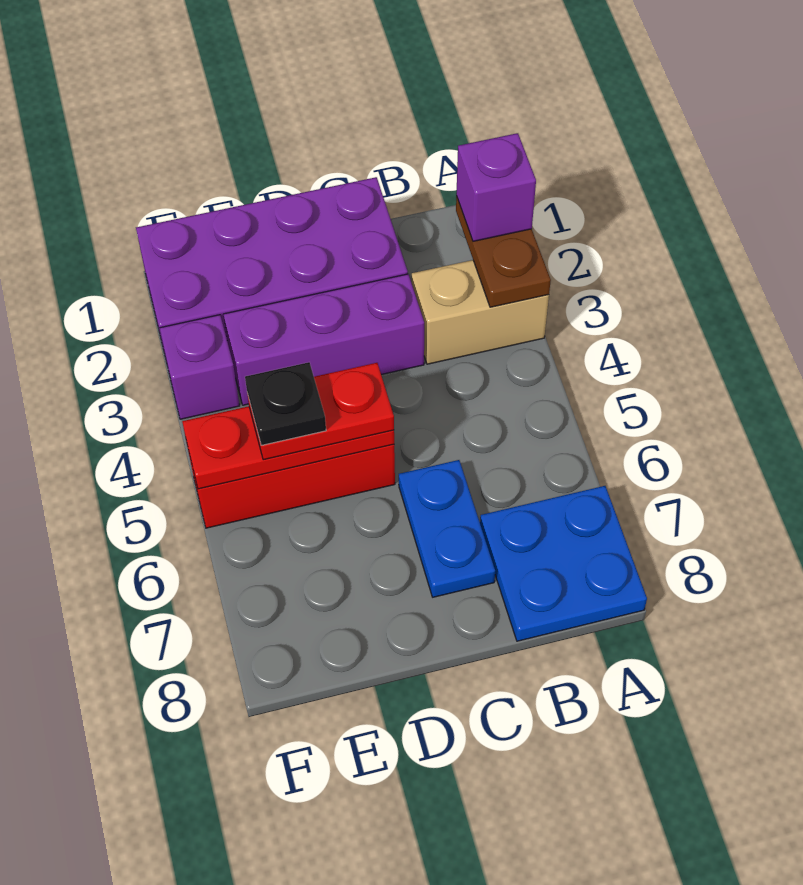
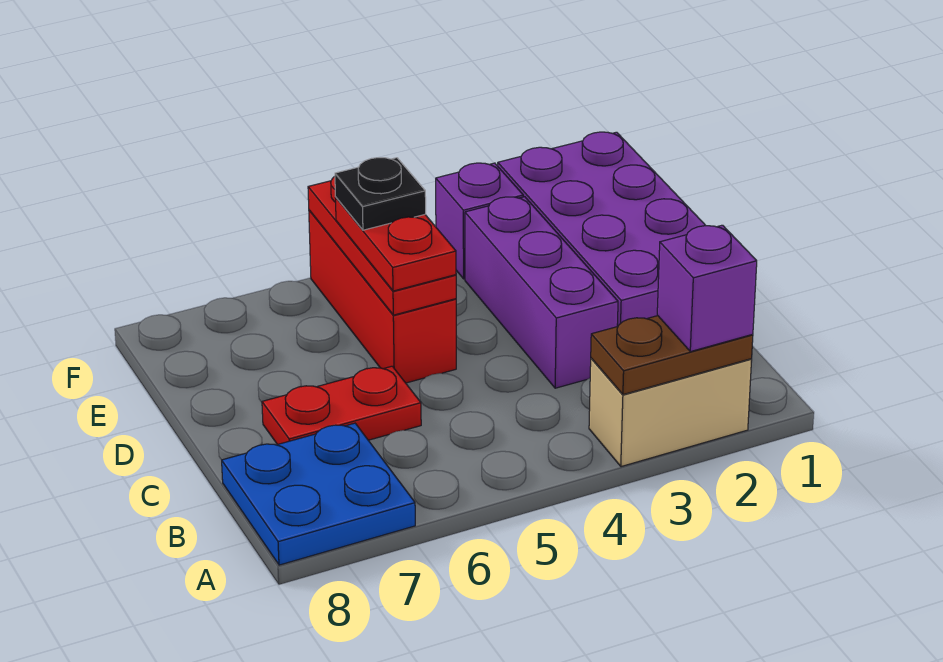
tan 1x2 brick [412,260,549,364] -> tan 1x2 brick turned to [589,358,752,467]
blue 1x2 plate [399,460,495,597] -> red 1x2 plate [262,366,421,445]

